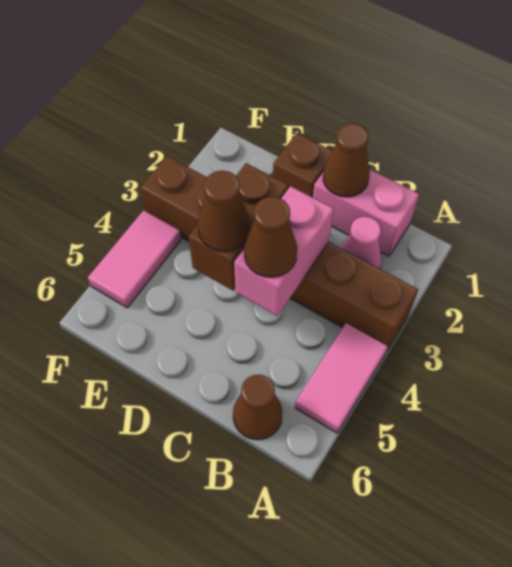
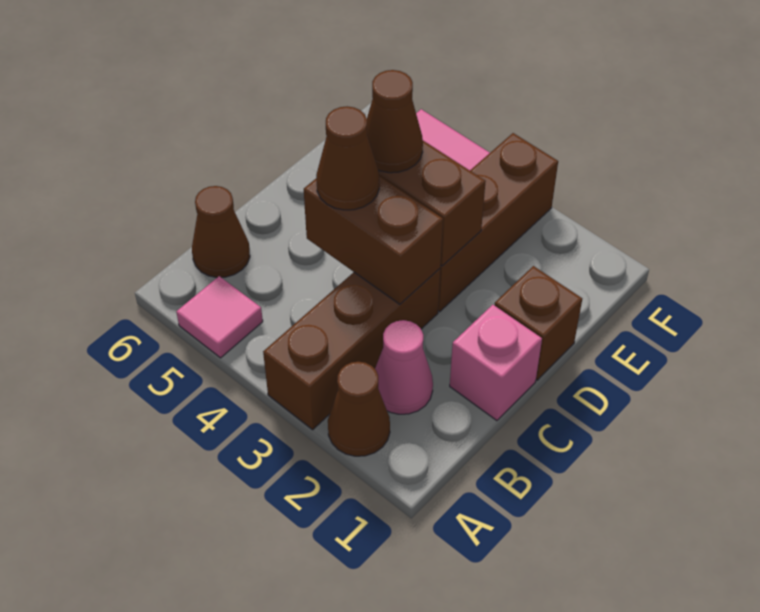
pink 1x2 tile [295,323,388,433] -> pink 1x1 tile [176,276,263,358]
pink 1x2 brick [313,169,419,256] -> pink 1x1 brick [450,305,542,421]
brown 1x1 cone [323,123,370,197] -> brown 1x1 cone moved to [328,362,390,456]
pink 1x2 brick [234,186,334,316] -> brown 1x2 brick [304,176,443,304]

